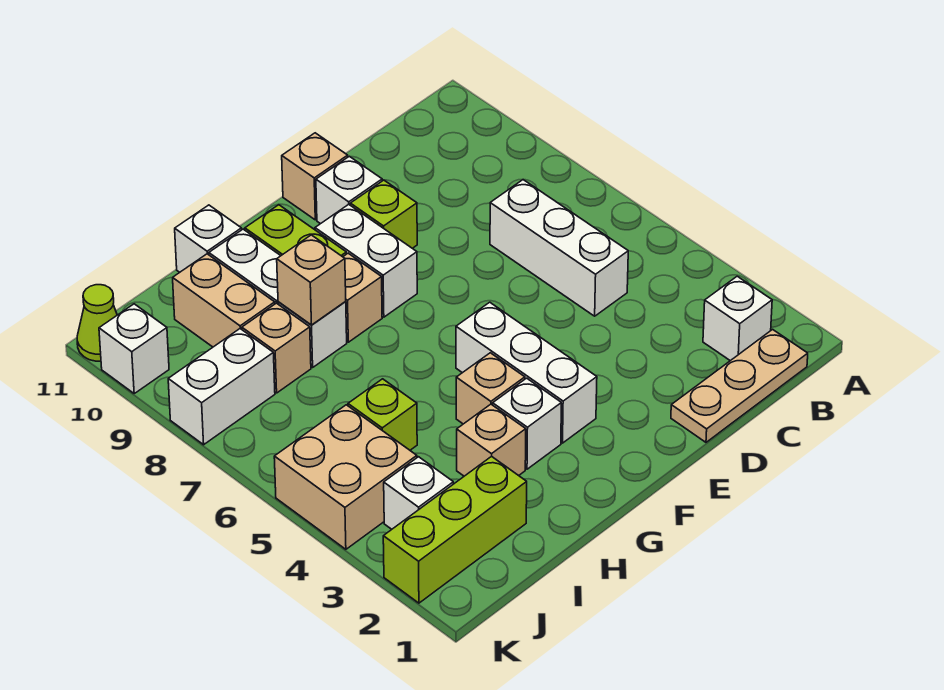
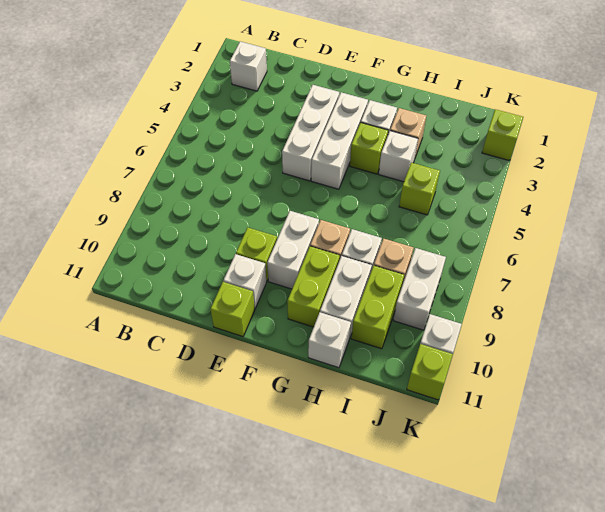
tan 1x3 plate [671,329,808,442] -> none
white 1x3 brick [490,180,628,316] -> white 1x3 brick moved to [282,85,339,181]
tan 1x1 brick [282,133,348,220] -> lime 1x1 brick [210,282,255,337]
tan 1x1 brick [456,353,525,424] -> lime 1x1 brick [350,123,388,174]
tan 1x1 brick [277,235,346,325] -> none
lime 1x3 brick [383,456,527,603] -> lime 1x1 brick [482,109,523,161]
tan 1x2 brick [173,254,275,347] -> lime 1x2 brick [351,266,404,349]
white 1x1 brick [384,457,453,529] -> white 1x1 brick moved to [379,131,418,182]
tan 2x2 brick [274,405,417,549] -> none
white 1x2 brick [168,329,275,445] -> white 1x2 brick turned to [393,248,446,330]
lime 1x1 cone [77,285,117,361] -> lime 1x1 brick [407,344,453,400]

